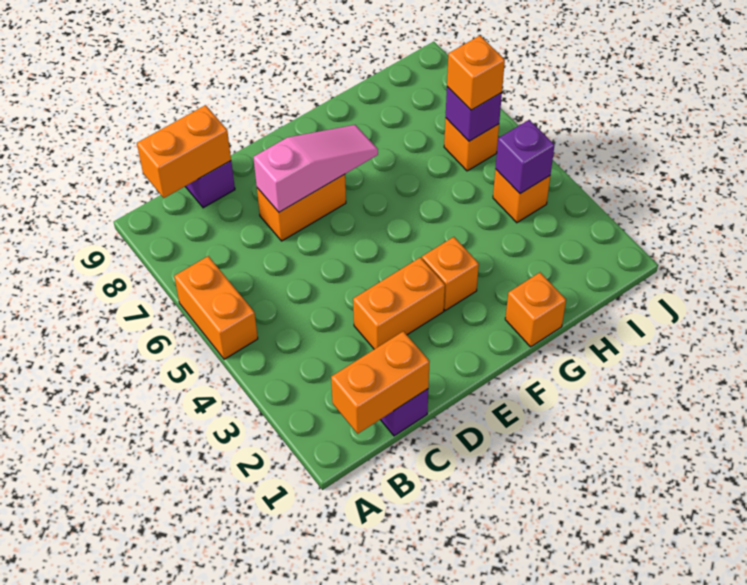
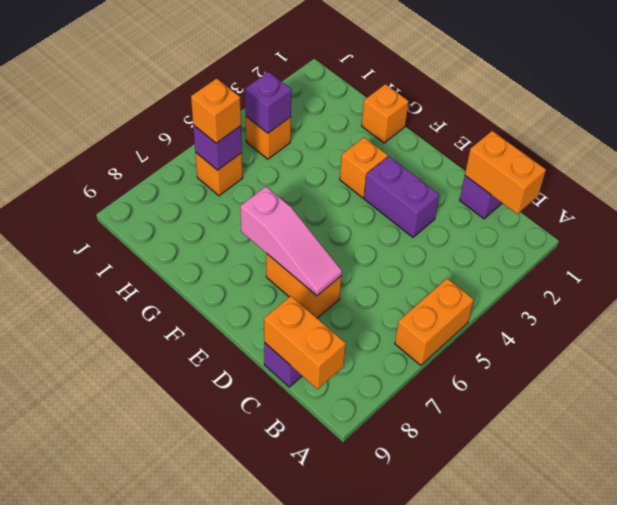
orange 1x2 brick [353,257,445,349] -> purple 1x2 brick [364,156,439,237]
pink 1x3 slope [253,125,378,212] -> pink 1x3 slope turned to [240,187,342,296]

